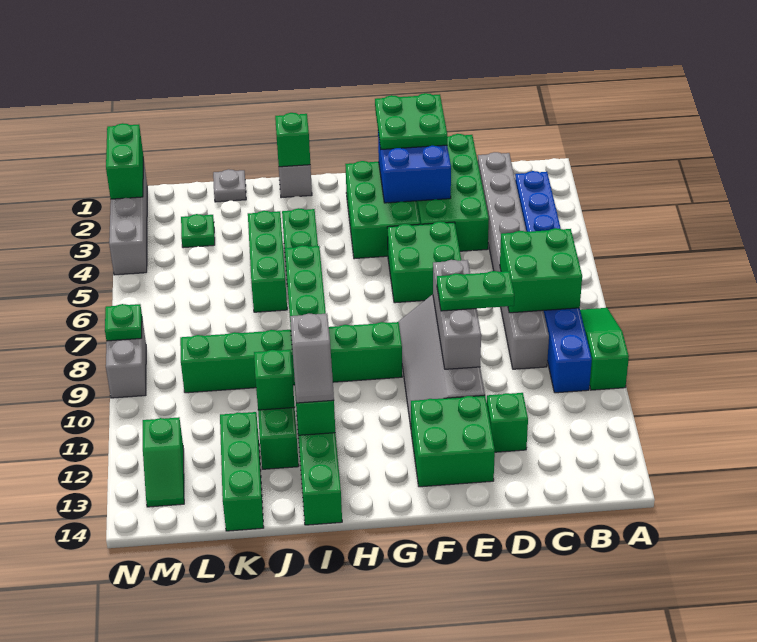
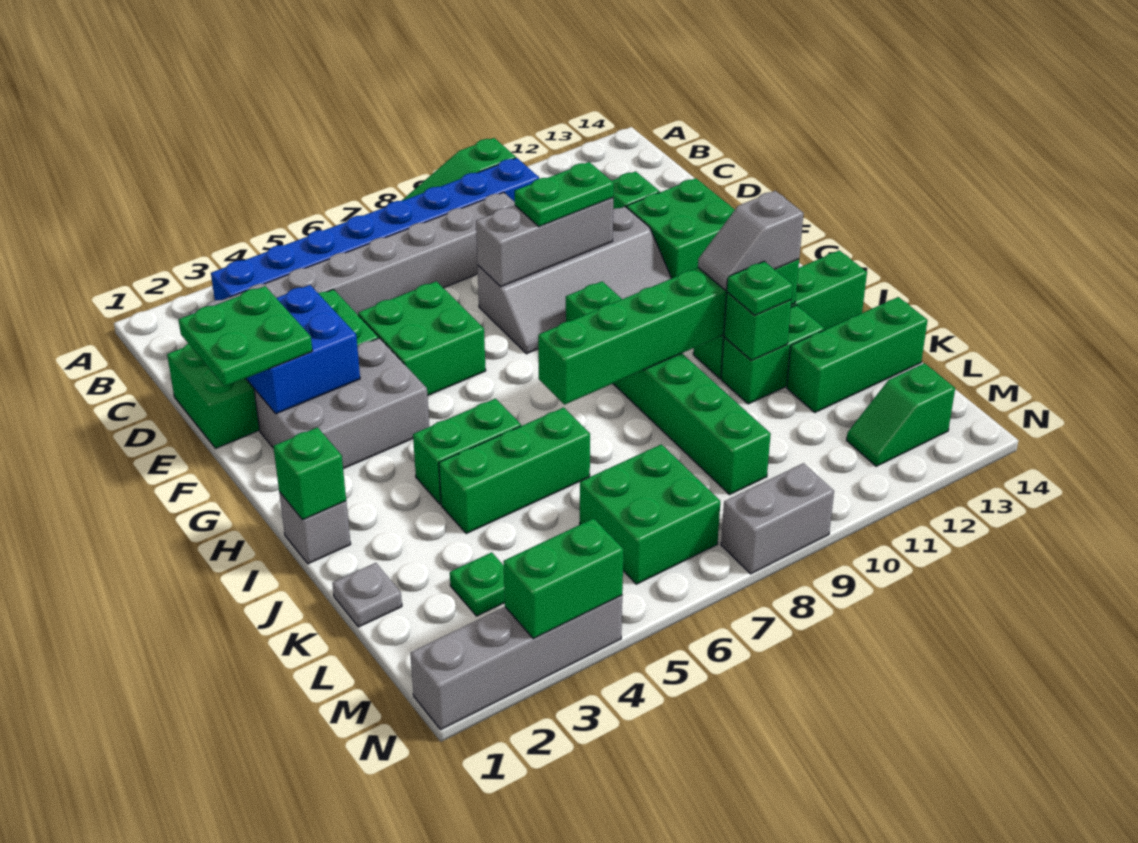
green 2x2 brick [500,228,582,313] -> green 2x2 brick moved to [580,444,720,584]
green 1x2 plate [437,271,514,311] -> green 1x2 plate turned to [515,162,614,226]
green 2x3 brick [345,161,420,259] -> grey 2x3 brick [254,338,429,469]
grey 1x2 slope [290,314,334,403] -> grey 1x2 slope turned to [698,191,804,290]
green 1x2 slope [143,417,184,507] -> green 1x2 slope turned to [847,363,955,466]
green 1x2 brick [106,123,143,199] -> green 1x2 brick moved to [503,518,623,638]
green 1x1 plate [105,304,142,341] -> green 1x1 plate moved to [727,261,793,315]

